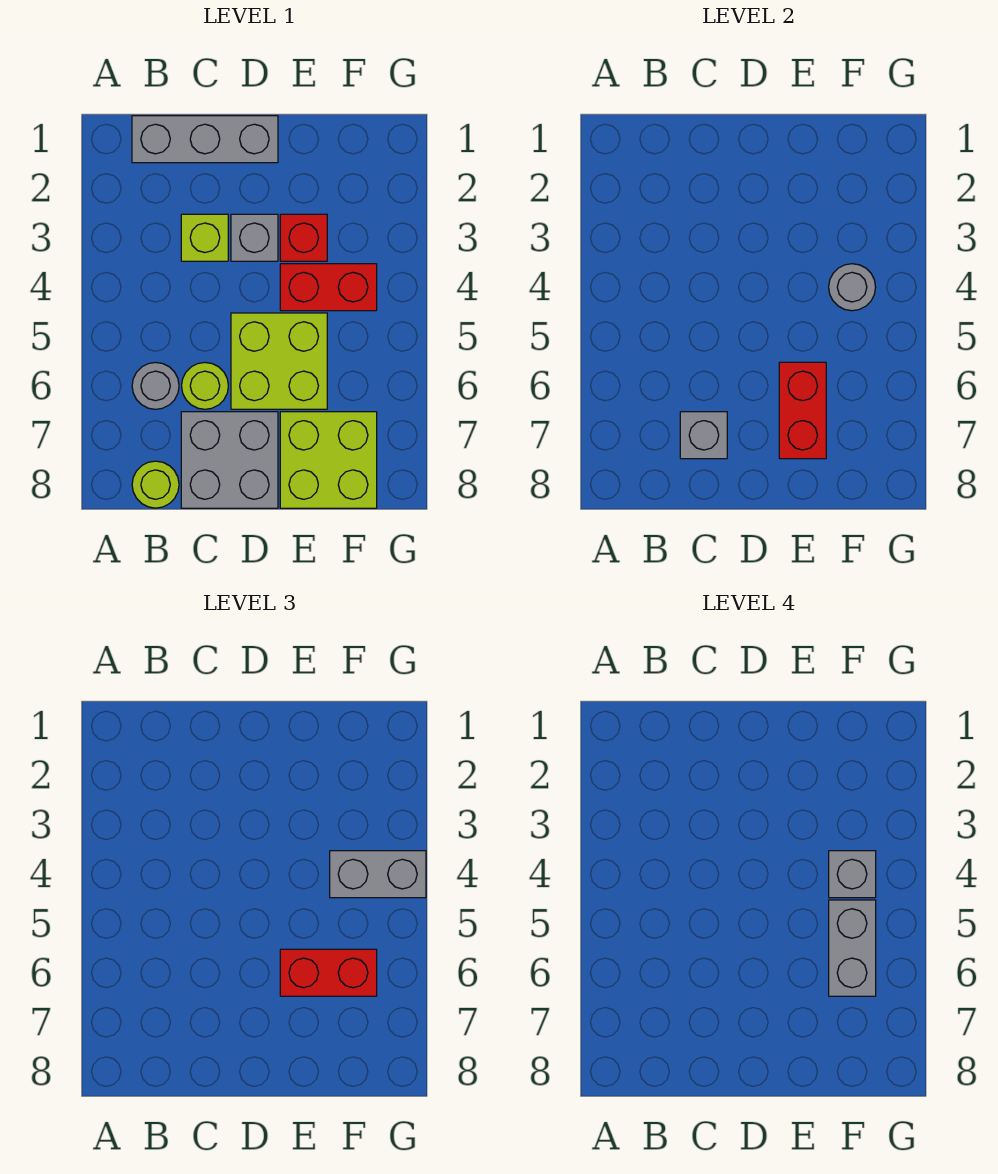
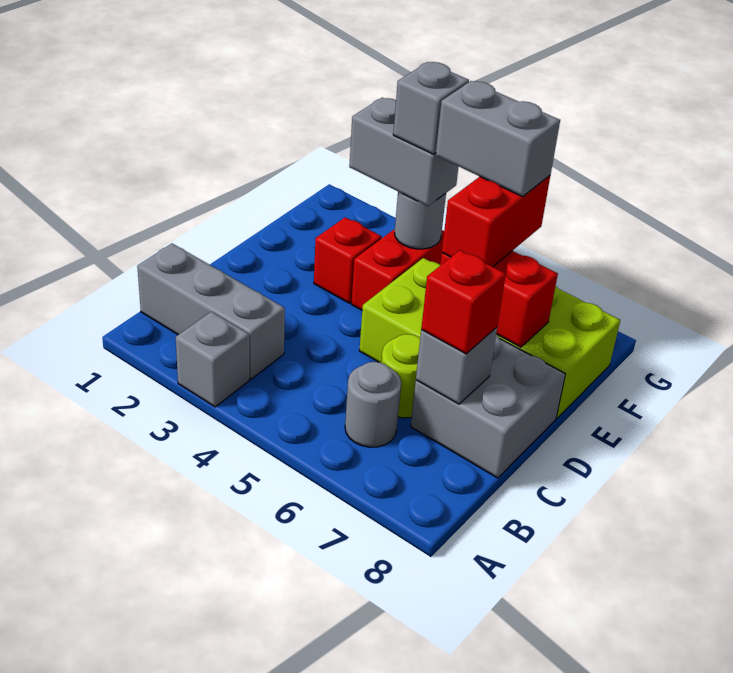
grey 1x3 brick [132,116,278,163] -> grey 1x3 brick turned to [137,244,285,379]
lime 1x1 round brick [132,461,179,508] -> none
lime 1x1 brick [181,214,228,261] -> none
none -> red 1x1 brick [421,250,506,354]
grey 1x1 brick [231,214,278,261] -> grey 1x1 brick moved to [176,312,249,407]
grey 1x2 brick [330,851,426,898] -> grey 1x2 brick turned to [349,98,459,206]

